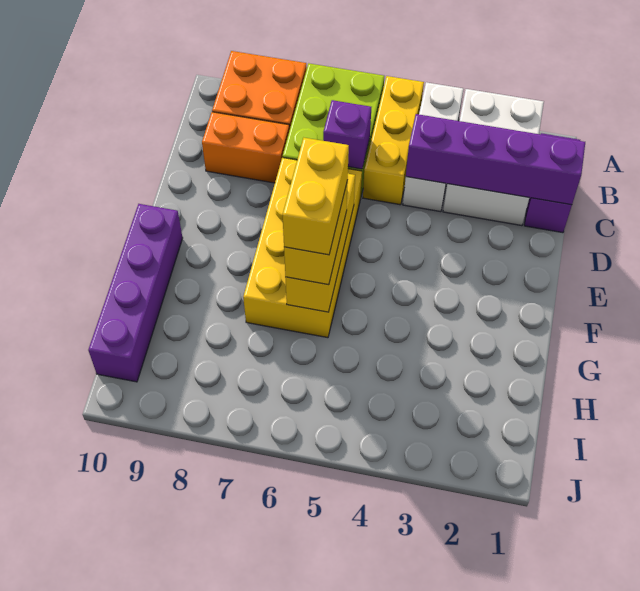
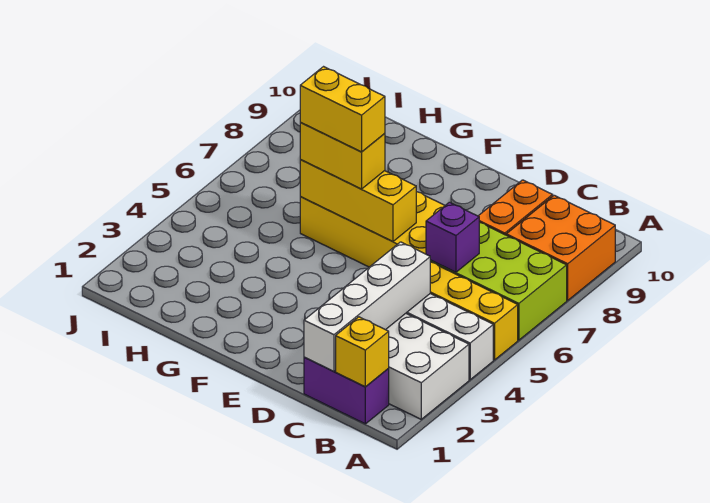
none -> yellow 1x1 brick [336,317,389,387]
purple 1x4 brick [406,114,585,205] -> white 1x4 brick [304,242,430,371]
purple 1x4 brick [88,204,183,382] -> none

